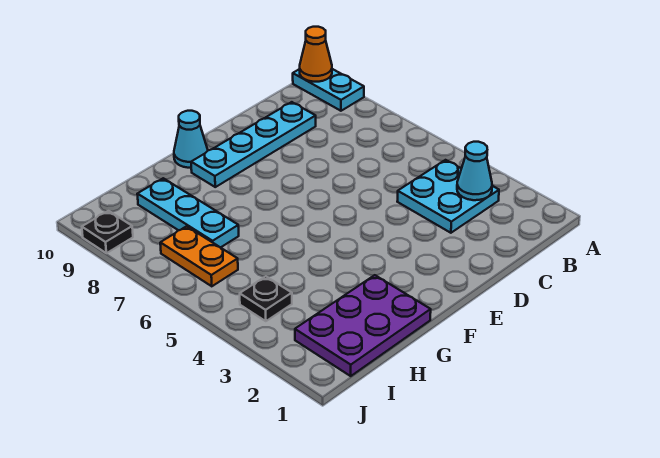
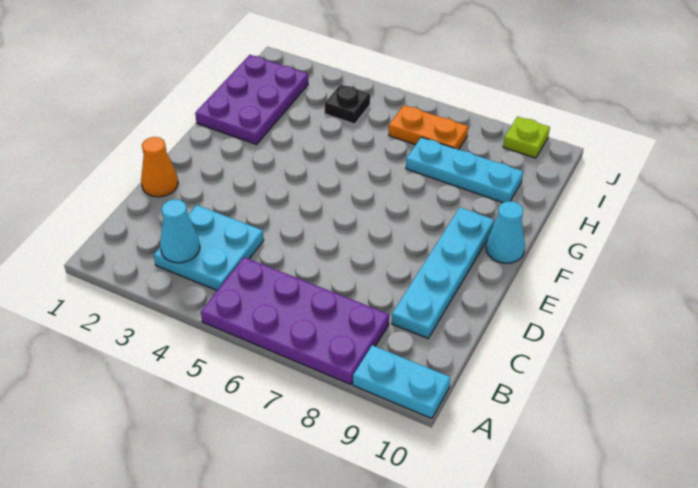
none -> purple 2x4 plate [201,257,389,384]
orange 1x1 cone [300,27,332,82] -> orange 1x1 cone moved to [141,137,178,197]
black 1x1 plate [82,211,133,253] -> lime 1x1 plate [503,117,550,158]

